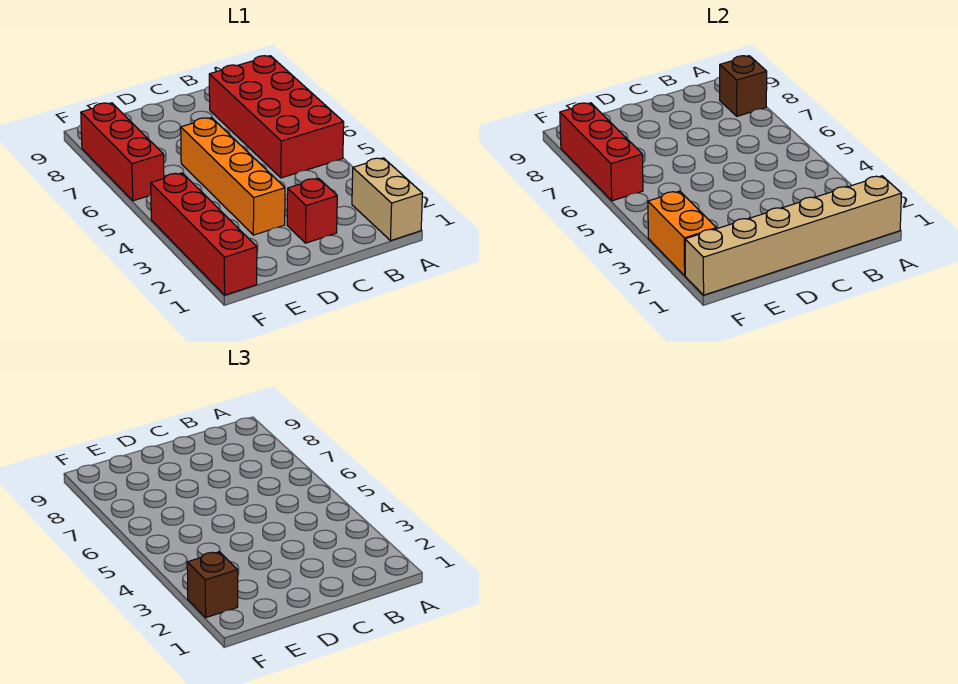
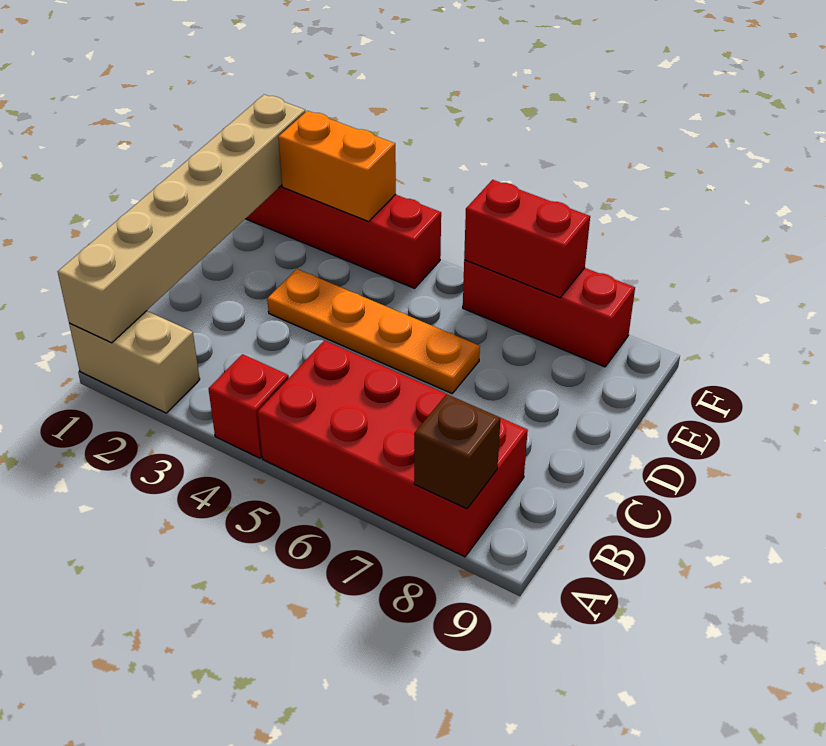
red 1x1 brick [287,178,337,243] -> red 1x1 brick moved to [209,354,289,458]
orange 1x4 brick [181,118,285,235] -> orange 1x4 plate [267,269,480,393]
brown 1x1 brick [187,552,238,618] -> none
red 1x3 brick [560,103,643,201] -> red 1x2 brick [464,180,590,298]

